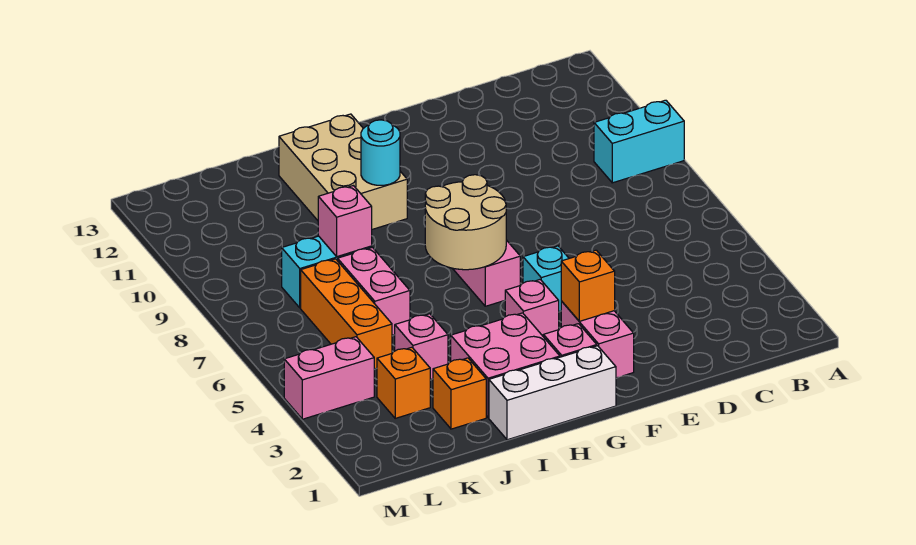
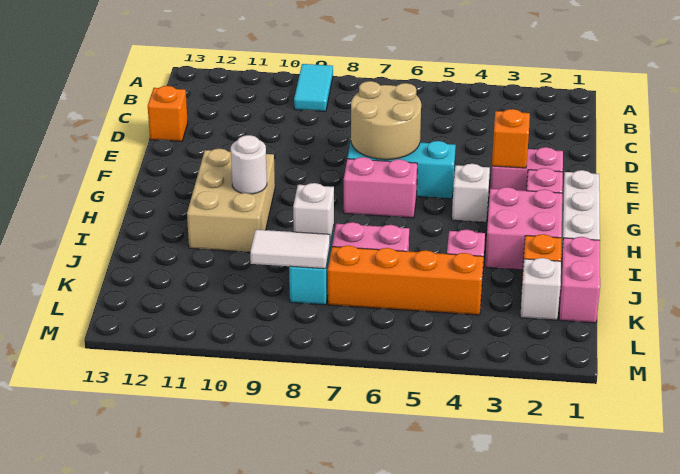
cyan 1x2 brick [594,100,684,183] -> cyan 1x2 tile [294,64,333,112]
cyan 1x1 brick [523,246,569,311] -> cyan 1x3 brick [347,141,456,199]
pink 1x1 brick [505,279,559,336] -> white 1x1 brick [452,164,490,222]
tan 2x2 round brick [425,175,506,270] -> tan 2x2 round brick moved to [351,81,421,160]
tan 2x3 brick [279,114,407,229] -> tan 2x3 brick turned to [187,149,275,252]
cyan 1x1 round brick [361,120,400,185] -> white 1x1 round brick [231,135,267,194]
pink 1x1 brick [318,186,372,257] -> white 1x1 brick [293,183,334,243]
none -> white 1x1 brick [520,258,561,320]
orange 1x1 brick [377,347,430,418] -> orange 1x1 brick moved to [148,86,188,141]
orange 1x3 brick [301,259,392,369] -> orange 1x4 brick [328,245,484,315]
none -> white 1x2 tile [250,230,330,269]
pink 1x2 brick [284,337,374,419] -> pink 1x2 brick moved to [559,237,600,323]

